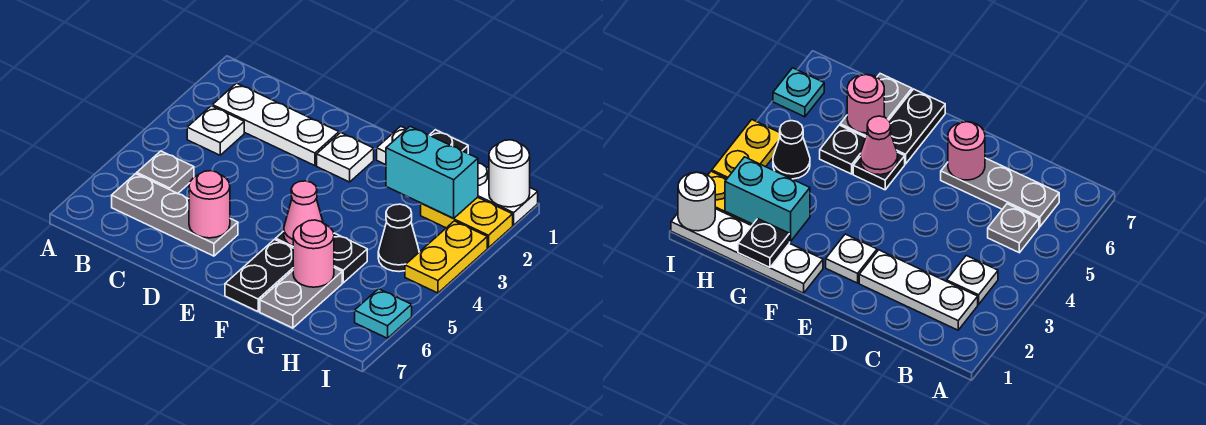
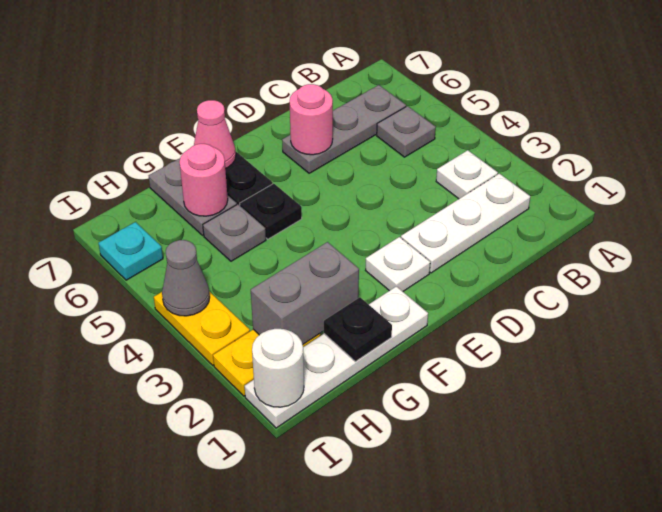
pink 1x1 cone [284,181,323,246] -> pink 1x1 cone moved to [194,100,236,169]
cyan 1x2 brick [386,126,478,218] -> grey 1x2 brick [251,242,359,344]
black 1x1 plate [334,233,367,283] -> grey 1x1 plate [203,204,266,261]
black 1x1 cone [378,204,419,272] -> none
none -> grey 1x1 cone [162,240,210,316]

